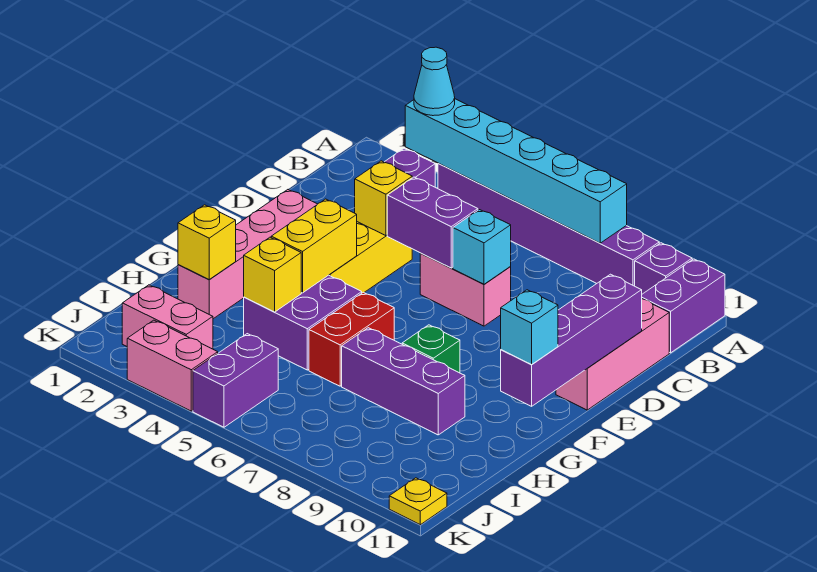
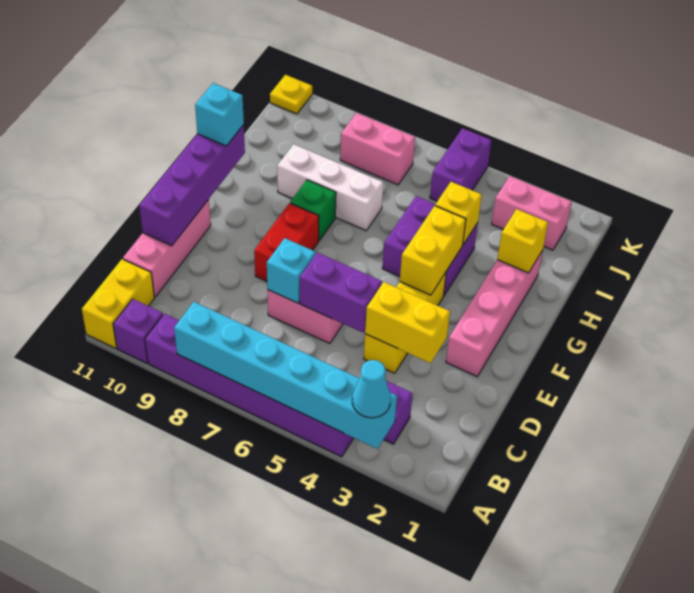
purple 1x2 brick [642,259,725,353] -> yellow 1x2 brick [82,259,154,348]
yellow 1x1 brick [355,161,412,236] -> yellow 1x2 brick [365,282,450,363]
red 1x2 brick [309,292,394,386] -> red 1x2 brick moved to [254,203,319,281]
purple 1x3 brick [342,328,465,435] -> white 1x3 brick [277,144,383,230]
pink 1x2 brick [127,320,218,411] -> pink 1x2 brick moved to [340,113,415,185]

